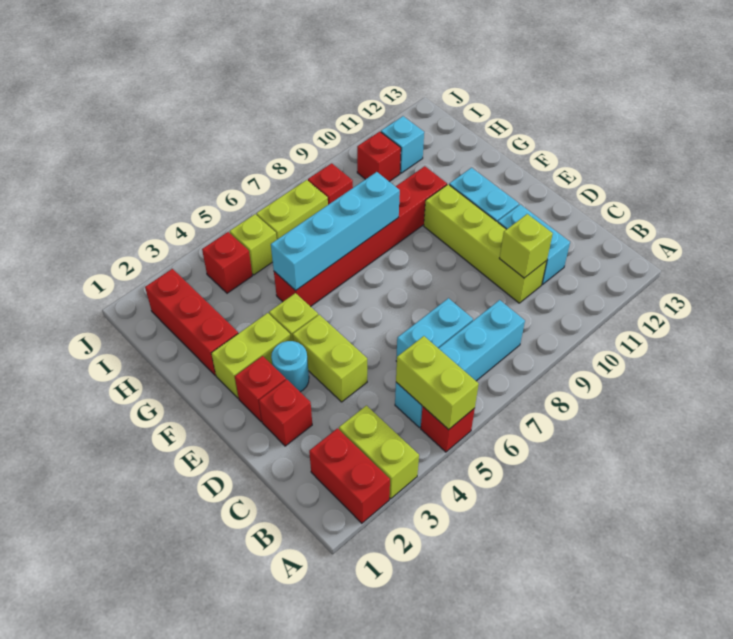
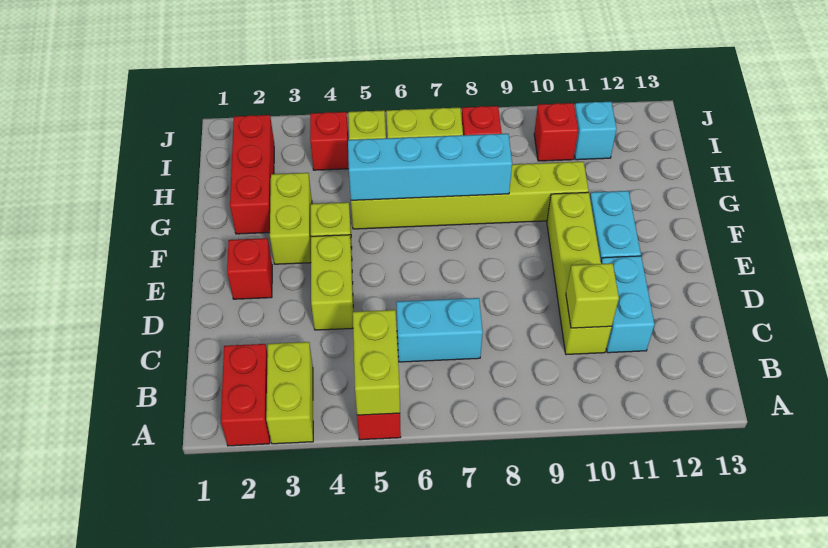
cyan 1x4 brick [395,300,525,428] -> none
red 1x1 brick [259,379,312,446] -> none
cyan 1x1 round brick [271,341,309,392] -> none
lime 1x2 brick [211,313,291,398] -> lime 1x2 brick turned to [270,173,312,264]
red 1x6 brick [274,166,447,307] -> lime 1x6 brick [351,162,589,229]

